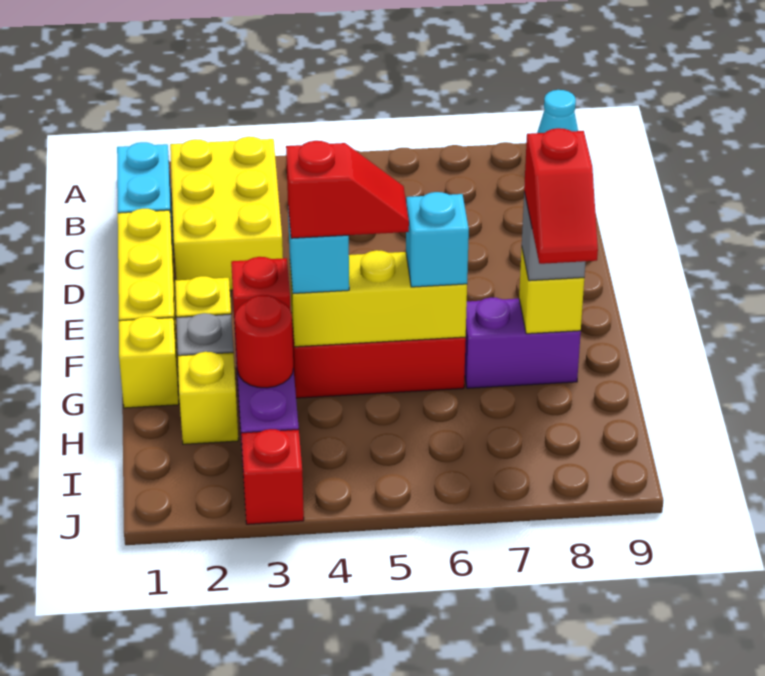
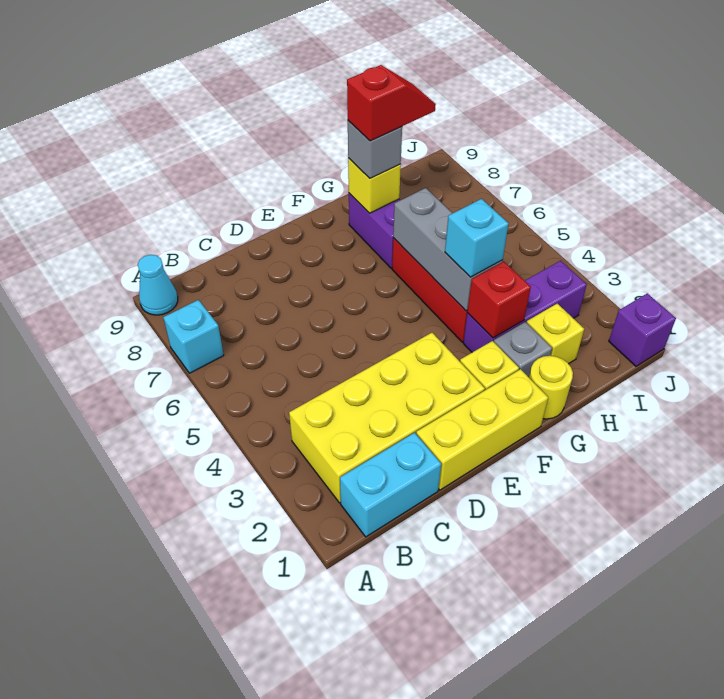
yellow 2x3 brick [170,137,283,290] -> yellow 2x4 brick [289,333,485,503]
yellow 1x1 brick [119,317,179,408] -> yellow 1x1 round brick [529,356,573,419]
yellow 1x3 brick [290,250,467,347] -> grey 1x3 brick [393,188,502,311]
red 1x2 slope [286,141,409,238] -> none
cyan 1x1 brick [406,192,469,287] -> cyan 1x1 brick moved to [163,300,224,373]
red 1x1 round brick [235,295,293,388] -> none
none -> purple 1x1 brick [609,293,676,366]
red 1x1 brick [241,429,304,524] -> none

